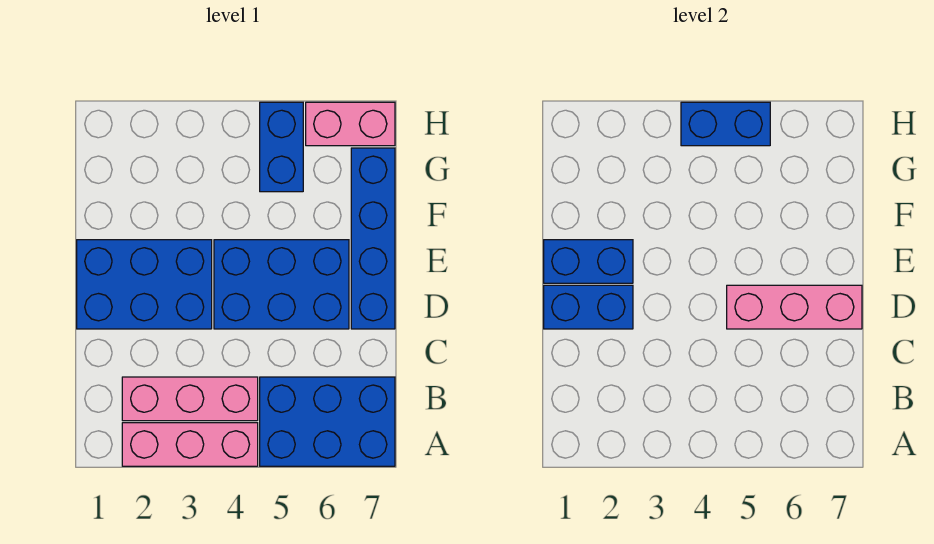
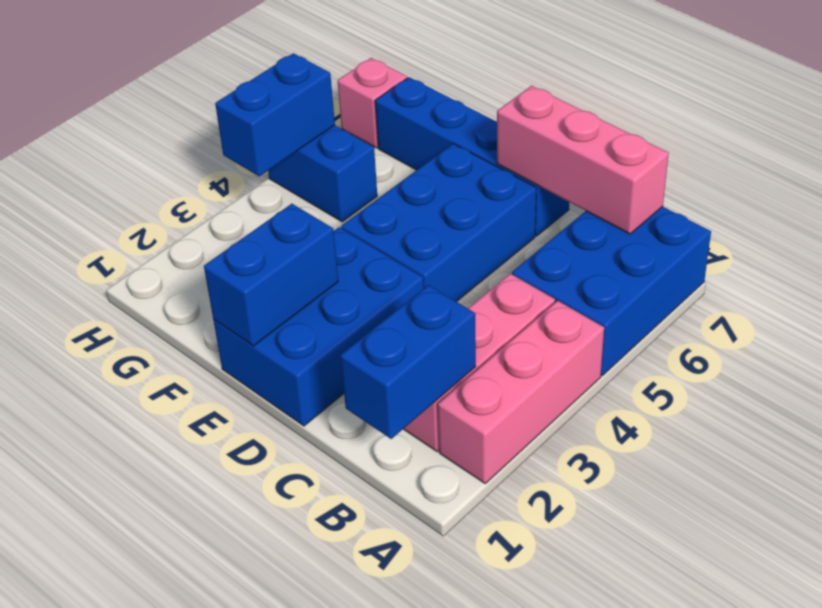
blue 1x2 brick [544,285,633,329] -> blue 1x2 brick moved to [340,285,476,439]
pink 1x3 brick [727,285,862,329] -> pink 1x3 brick turned to [497,86,669,234]
pink 1x2 brick [306,102,395,146] -> pink 1x1 brick [338,58,407,148]

